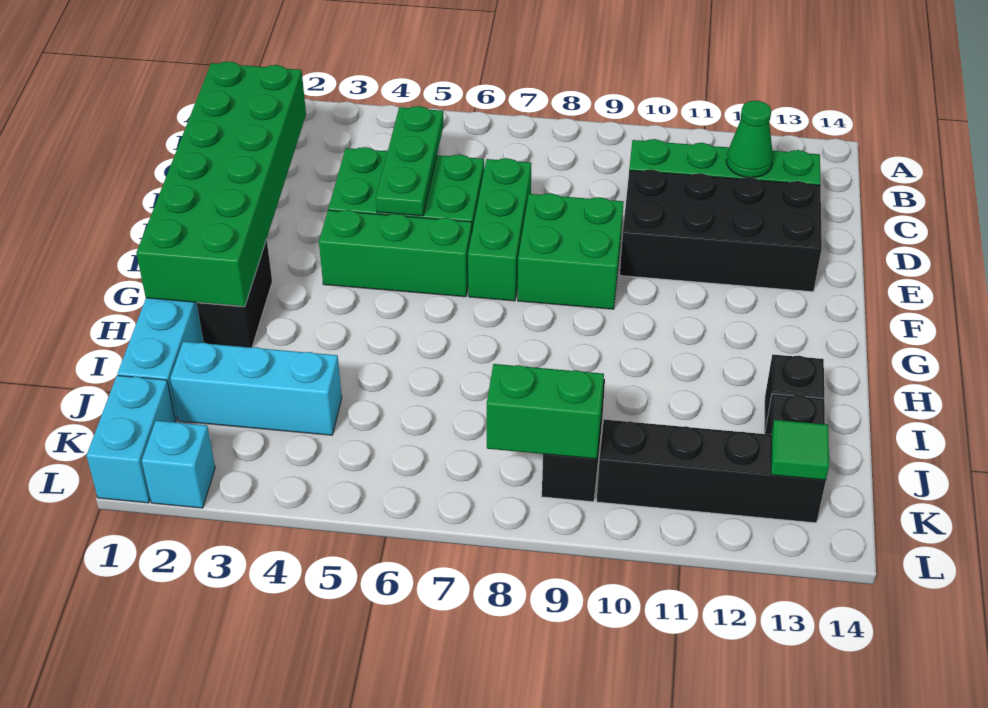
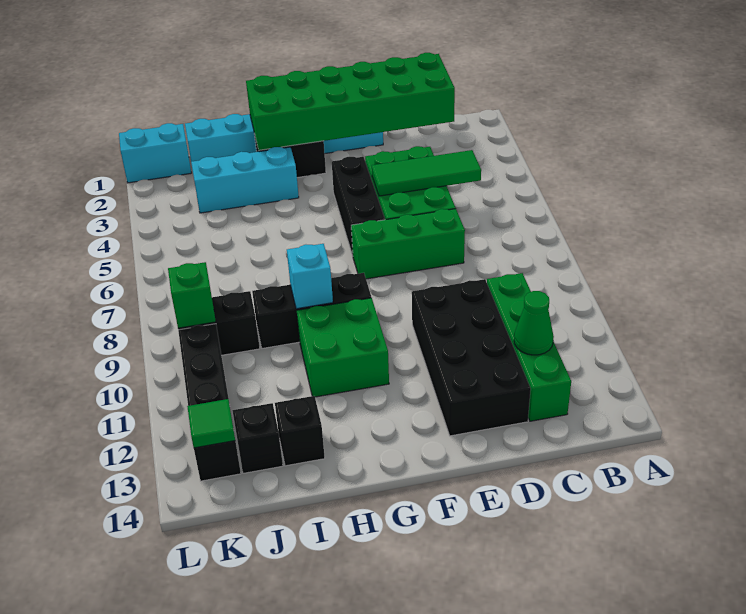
green 1x3 plate [376,106,444,216] -> green 1x3 tile [372,150,481,196]
green 2x2 brick [518,193,624,309] -> green 2x2 brick moved to [297,298,389,397]
green 1x3 brick [319,210,472,297] -> black 1x3 brick [332,157,385,256]
none -> black 1x3 brick [252,273,371,348]
cyan 1x3 brick [170,342,342,435] -> cyan 1x3 brick turned to [191,147,299,213]
green 1x2 brick [487,364,604,459] -> green 1x1 brick [168,262,216,328]
cyan 1x1 brick [142,421,215,508] -> cyan 1x1 brick moved to [287,244,333,309]

